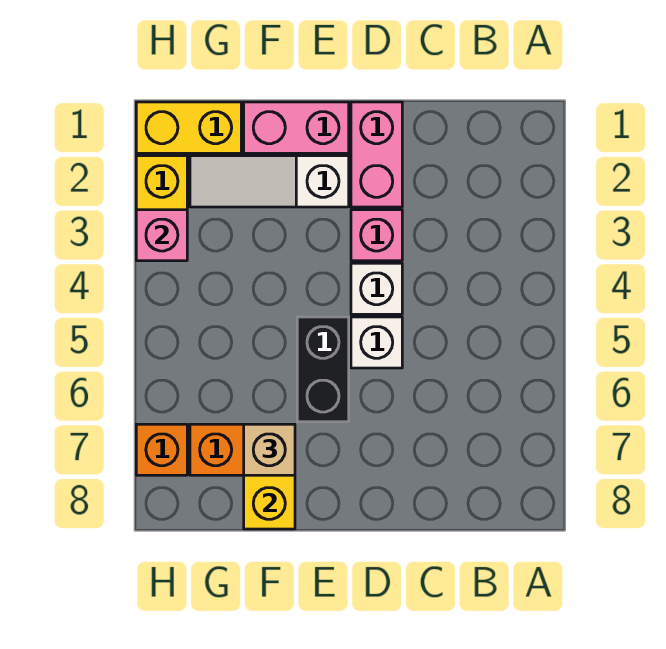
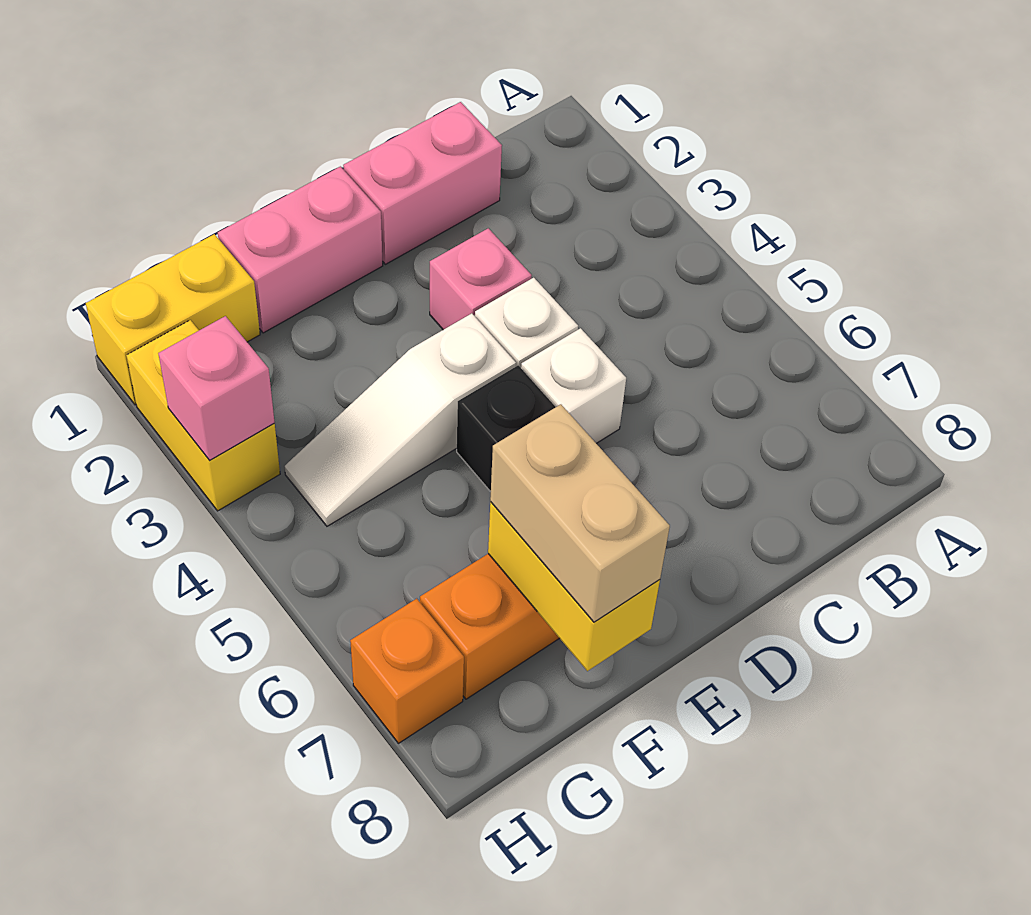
pink 1x2 brick [351,102,402,207] -> pink 1x2 brick turned to [343,102,502,264]
white 1x3 slope [190,156,349,207] -> white 1x3 slope moved to [285,313,516,526]
tan 1x1 brick [244,424,295,475] -> tan 1x2 brick [490,404,670,622]

